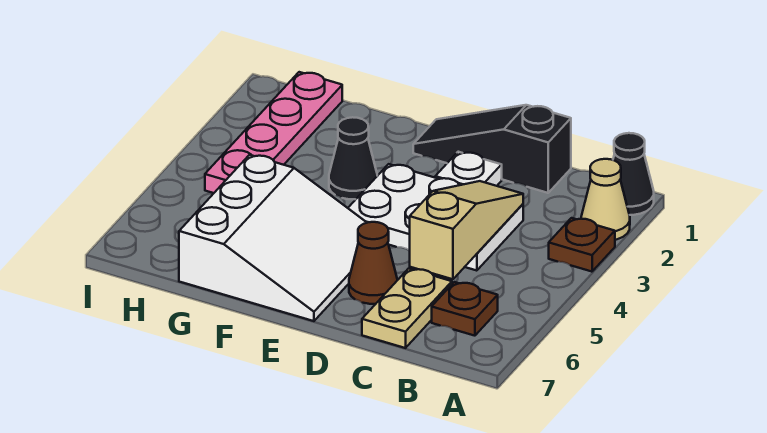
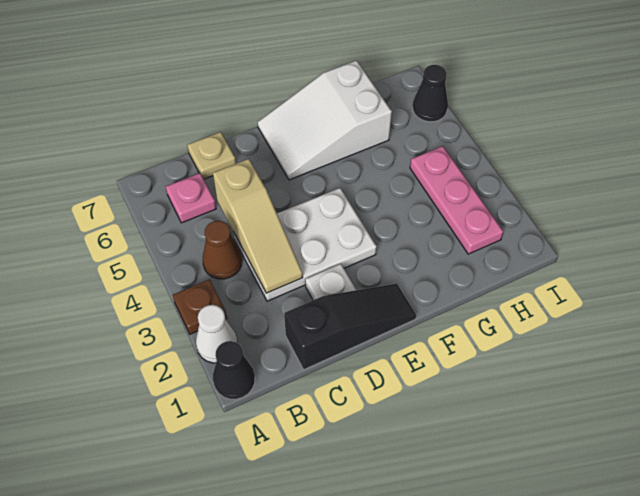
tan 1x1 cone [581,159,630,240] -> white 1x1 cone [196,305,237,363]
brown 1x1 plate [432,282,498,336] -> pink 1x1 plate [166,173,216,223]
tan 1x2 plate [362,269,452,348] -> tan 1x1 plate [187,132,236,179]
brown 1x1 cone [349,222,397,304] -> brown 1x1 cone moved to [202,221,242,279]
white 3x3 slope [179,155,367,321] -> white 2x3 slope [258,60,392,180]
black 1x1 cone [329,117,377,199] -> black 1x1 cone moved to [413,65,448,122]
pink 1x4 plate [205,72,342,193] -> pink 1x3 plate [410,146,503,254]

